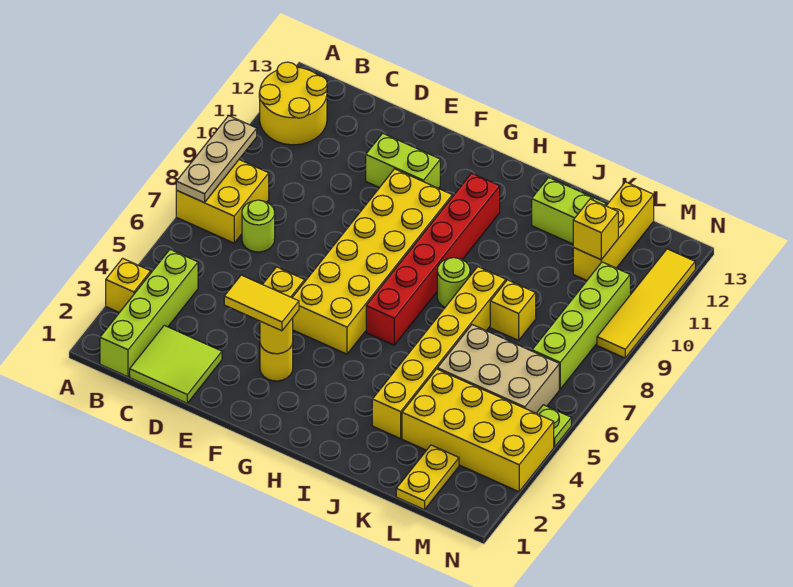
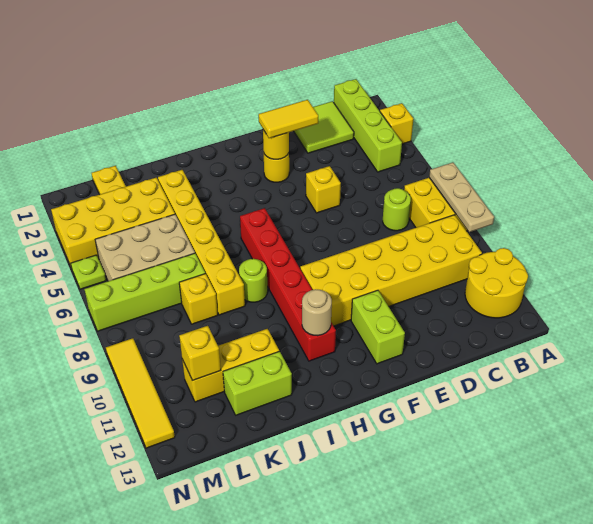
lime 1x2 brick [366,133,440,189] -> lime 1x2 brick turned to [351,290,405,364]
yellow 2x6 brick [292,169,452,354] -> yellow 2x6 brick turned to [300,215,482,326]
none -> tan 1x1 round brick [302,289,332,336]
yellow 1x3 brick [573,182,654,280] -> yellow 1x3 brick turned to [182,329,279,402]
lime 1x4 brick [532,262,630,389] -> lime 1x4 brick turned to [84,253,205,331]

